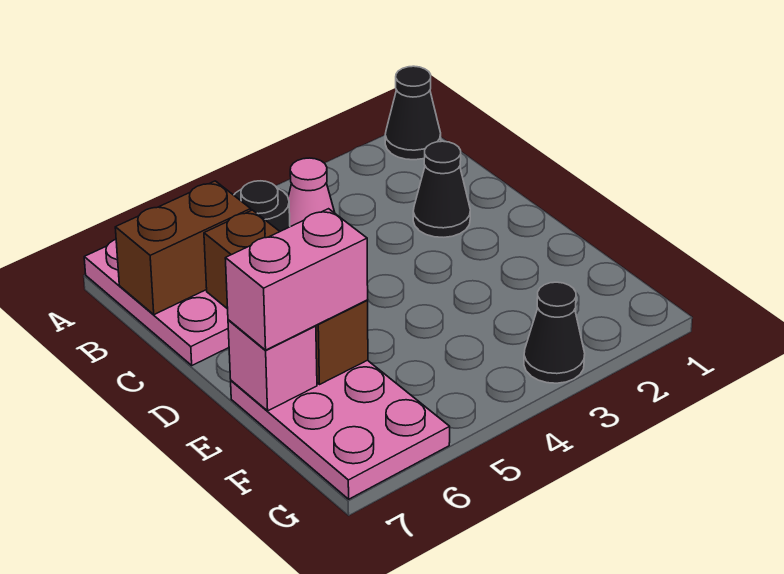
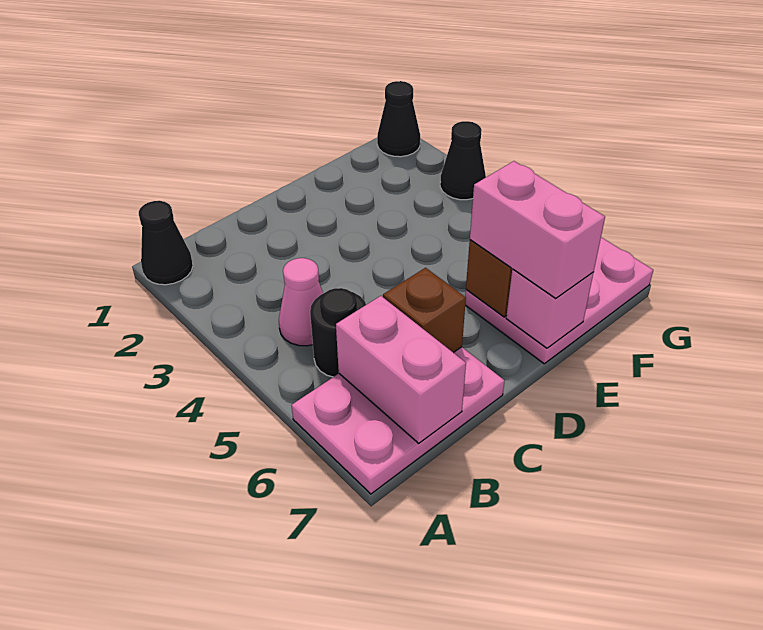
brown 1x2 brick [115,181,251,315] -> pink 1x2 brick [336,296,466,443]
black 1x1 cone [413,141,470,237] -> black 1x1 cone moved to [377,81,420,157]

